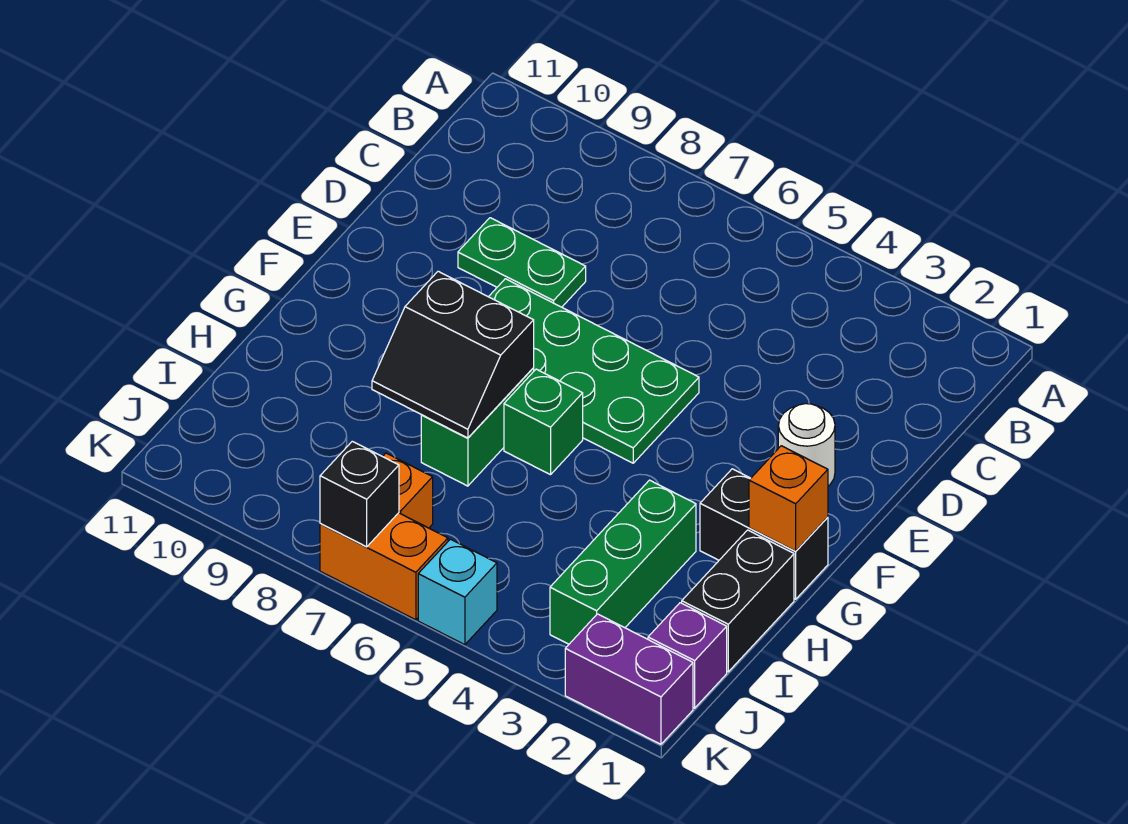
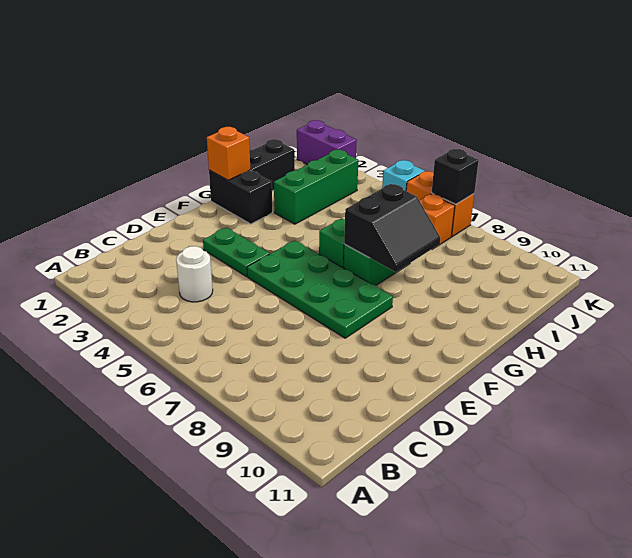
green 1x2 plate [458,218,586,307] -> green 1x2 plate moved to [203,228,270,276]
white 1x1 round brick [778,404,835,486] -> white 1x1 round brick moved to [176,246,213,302]
black 2x2 slope [372,271,534,438] -> black 2x2 slope turned to [344,184,440,272]
purple 1x1 brick [648,603,727,708] -> none

